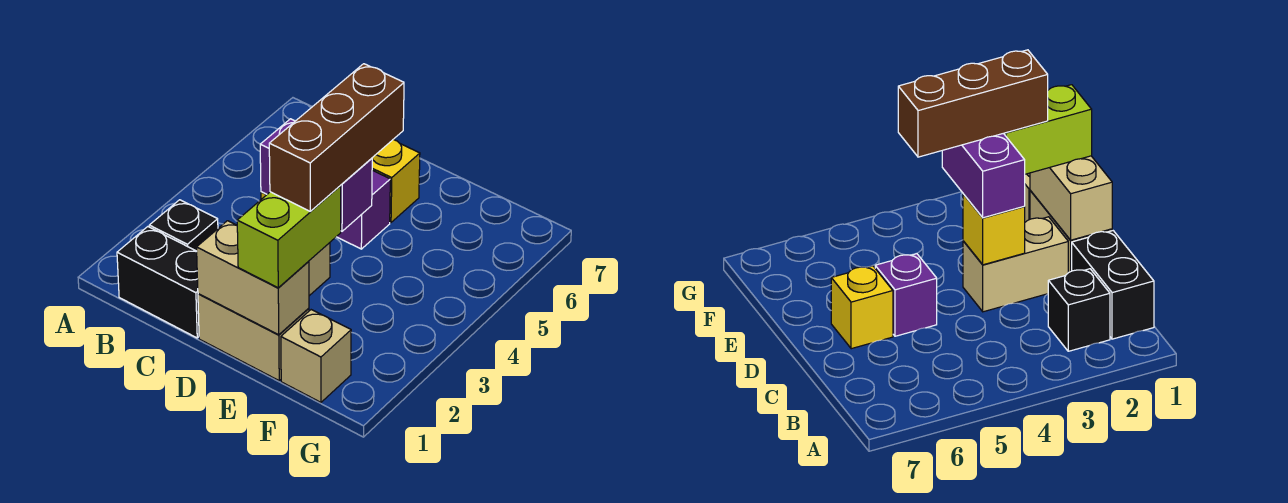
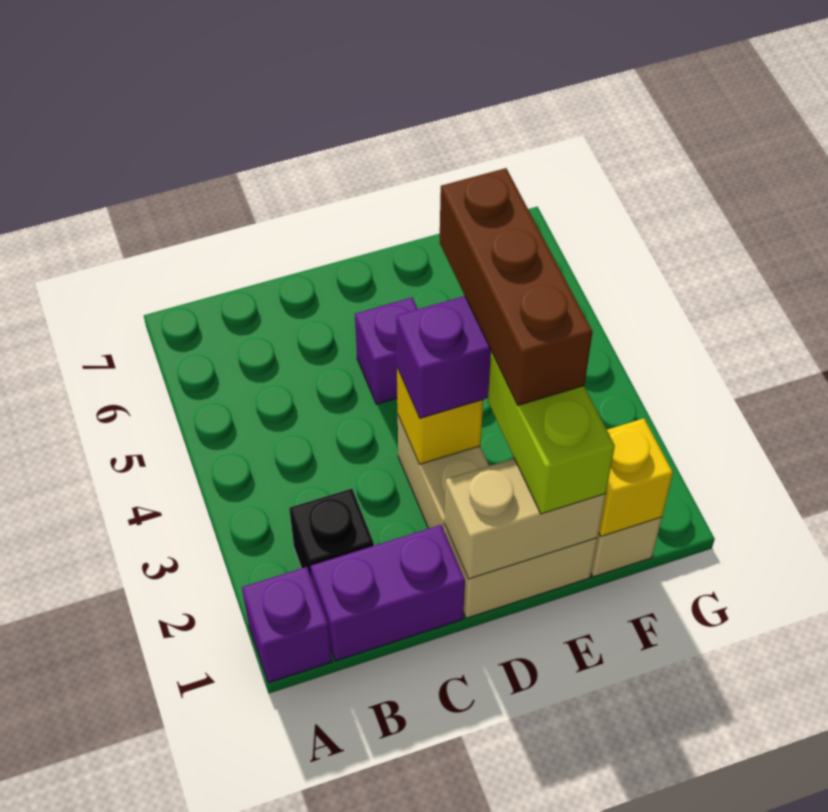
none -> purple 1x1 brick [242,567,332,683]
black 1x2 brick [117,227,199,338] -> purple 1x2 brick [311,525,465,661]
yellow 1x1 brick [372,139,420,223] -> yellow 1x1 brick moved to [599,418,673,536]

